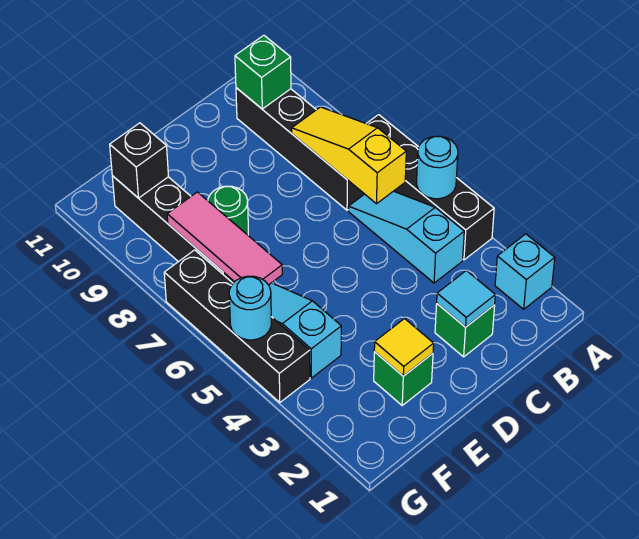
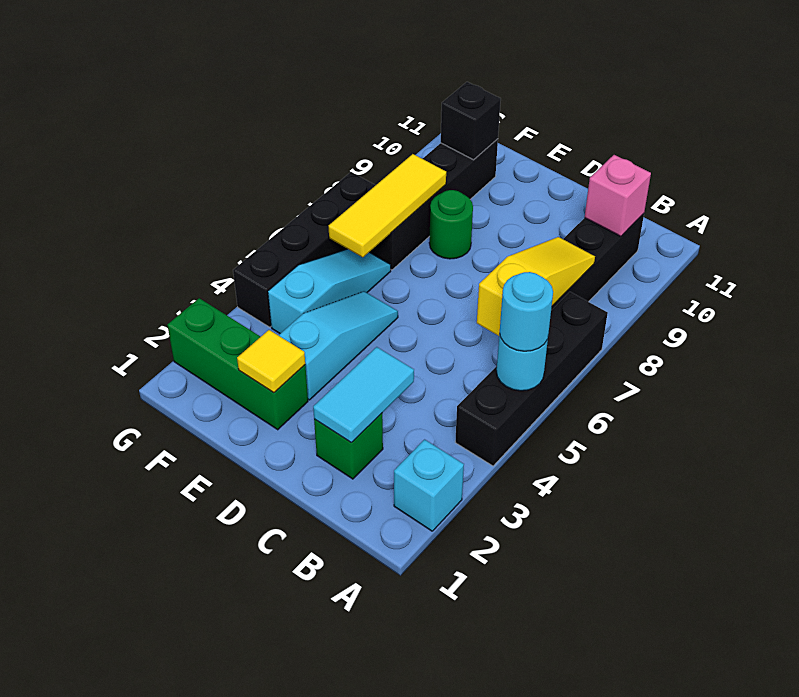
cyan 1x3 slope [348,191,464,283] -> cyan 1x3 slope moved to [279,291,398,400]
green 1x1 brick [235,35,291,109] -> pink 1x1 brick [585,155,651,236]
cyan 1x1 tile [437,271,495,327] -> cyan 1x2 tile [313,347,414,442]
green 1x1 brick [374,352,433,405] -> green 1x3 brick [167,298,308,430]
pink 1x3 tile [167,192,282,285] -> yellow 1x3 tile [329,154,446,257]
cyan 1x1 round brick [229,276,271,340] -> cyan 1x1 round brick moved to [500,272,553,351]

